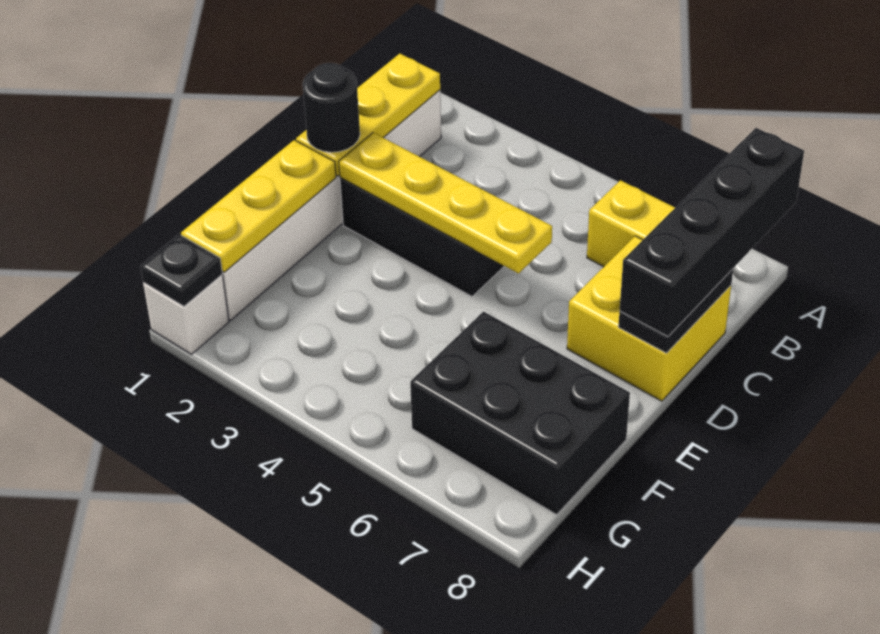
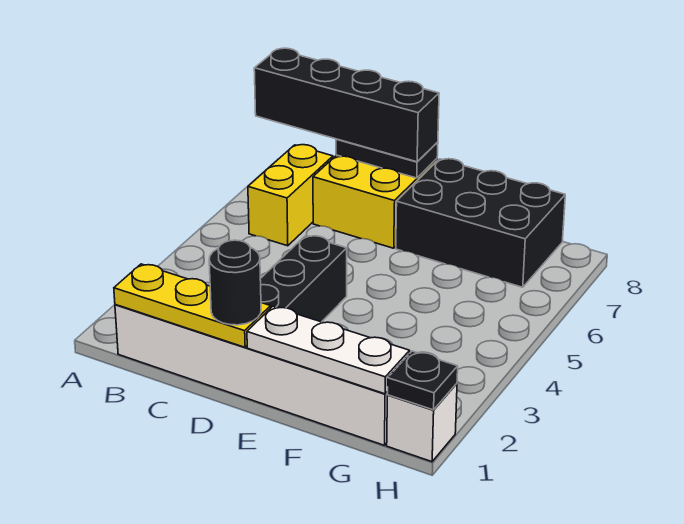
yellow 1x4 plate [339,133,552,273] -> none
yellow 1x3 plate [181,140,336,272] -> white 1x3 plate [247,306,410,394]
black 2x3 brick [410,312,630,515] -> black 2x3 brick turned to [396,159,565,287]

